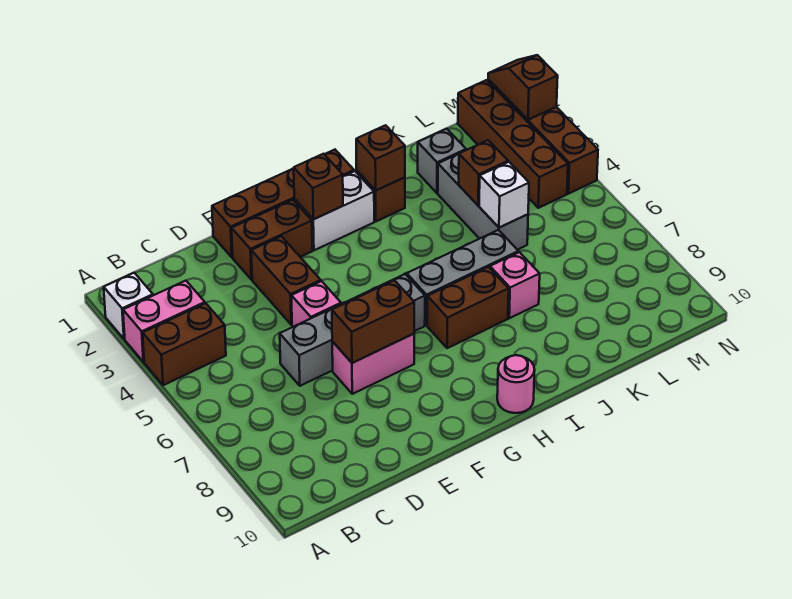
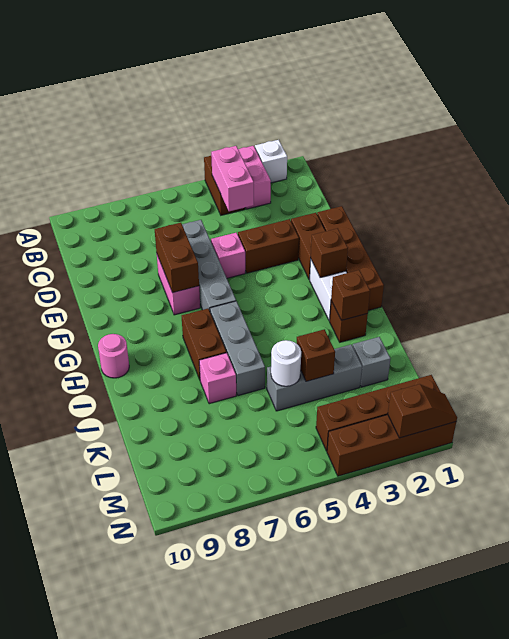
none -> pink 1x2 brick [211,146,254,211]
white 1x1 brick [479,162,529,228] -> white 1x1 round brick [271,340,301,386]

